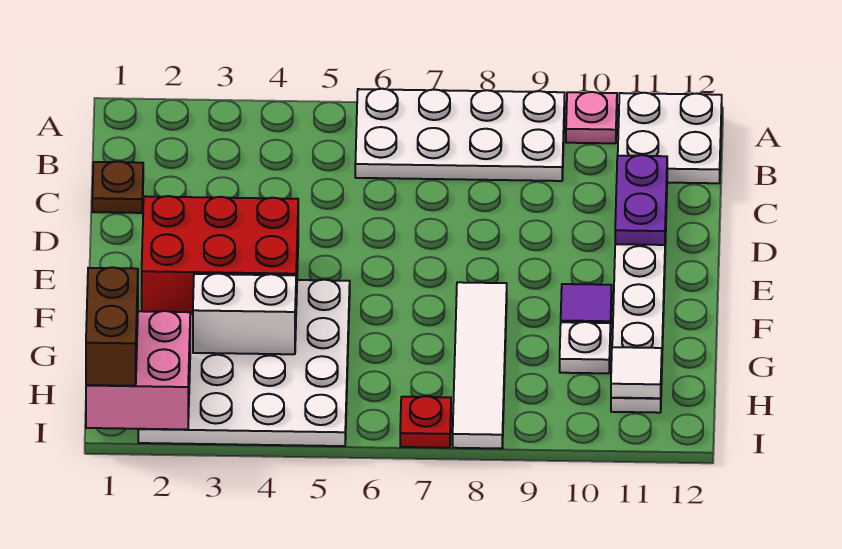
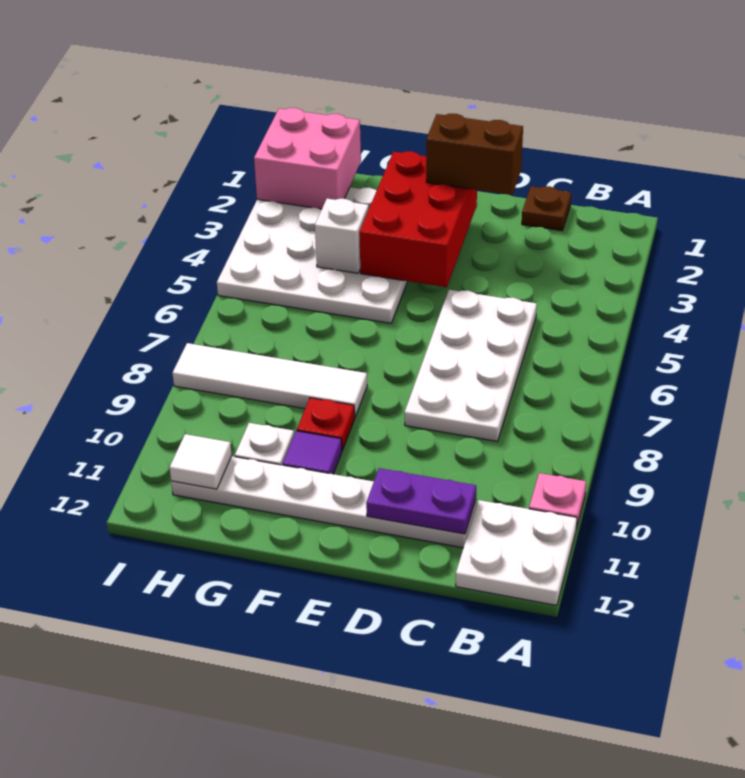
white 2x4 plate [355,89,565,181] -> white 2x4 plate moved to [404,290,537,441]
white 1x2 brick [193,274,296,354] -> white 1x1 brick [315,199,369,273]
brown 1x2 brick [86,267,138,386] -> brown 1x2 brick moved to [426,114,523,195]
red 1x1 plate [400,396,451,448] -> red 1x1 plate moved to [297,398,355,450]

